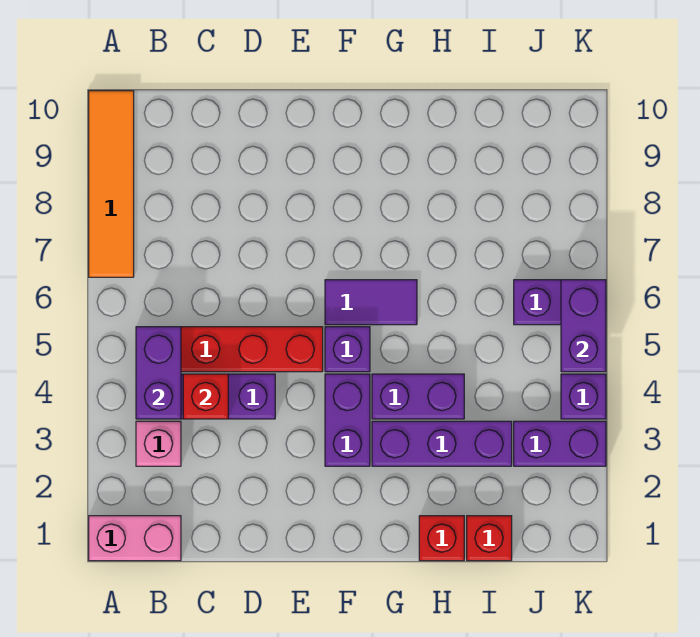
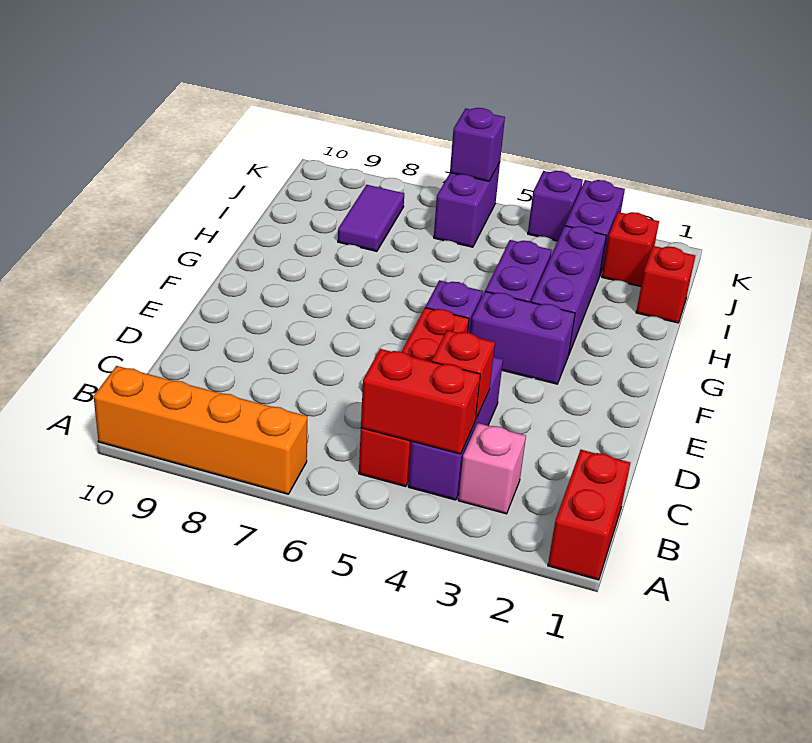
pink 1x2 brick [89,516,181,561] -> red 1x2 brick [548,450,630,580]
orange 1x4 tile [89,91,134,277] -> orange 1x4 brick [94,366,307,494]
purple 1x2 brick [136,327,181,419] -> red 1x2 brick [361,349,480,454]
purple 1x2 tile [325,280,417,325] -> purple 1x2 tile moved to [338,185,404,251]
red 1x1 brick [419,516,464,561] -> red 1x1 brick moved to [602,212,659,286]
purple 1x2 brick [561,280,606,372] -> purple 1x1 brick [450,108,505,181]

